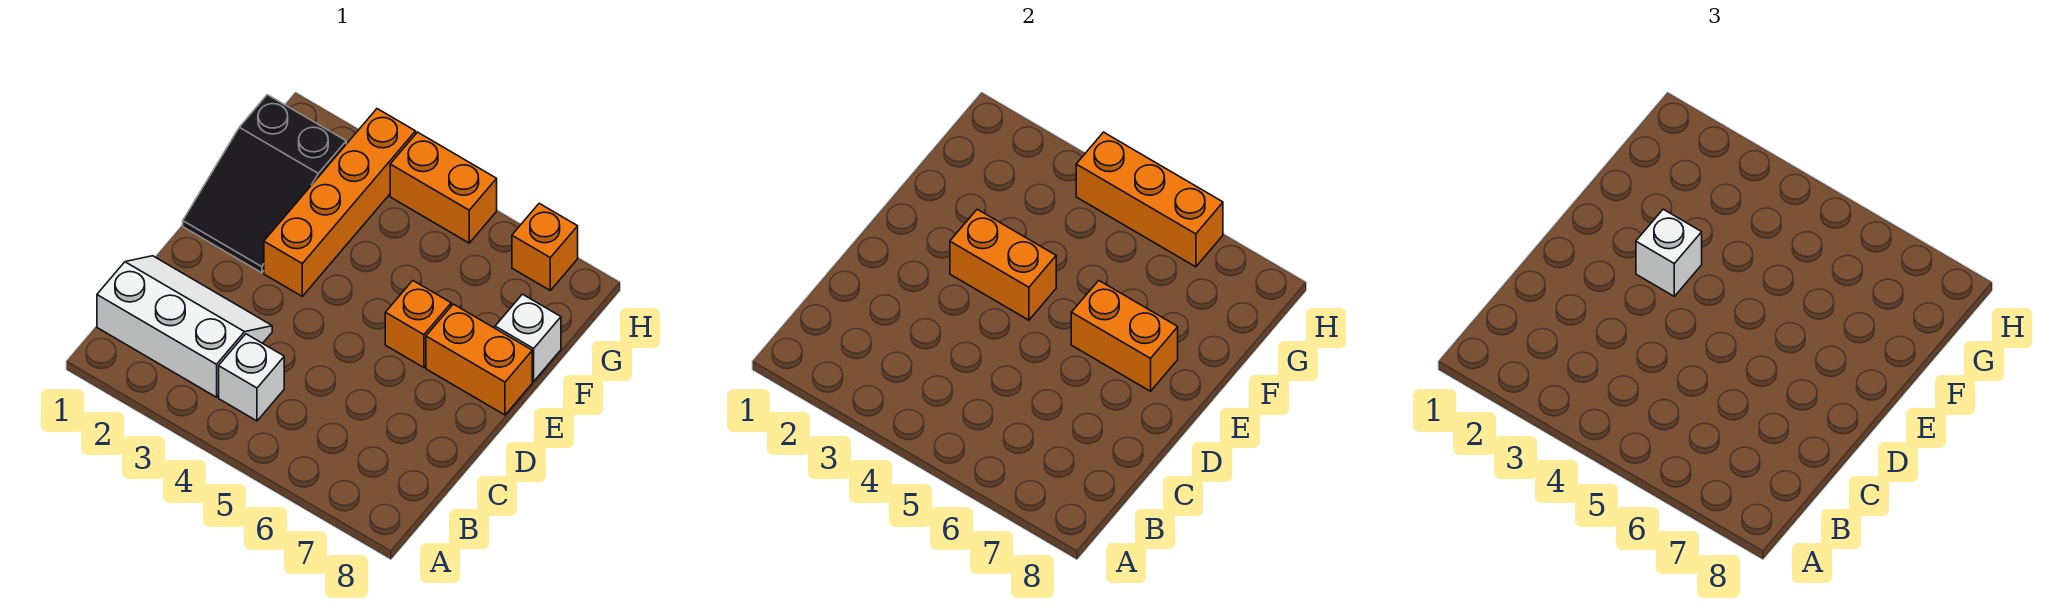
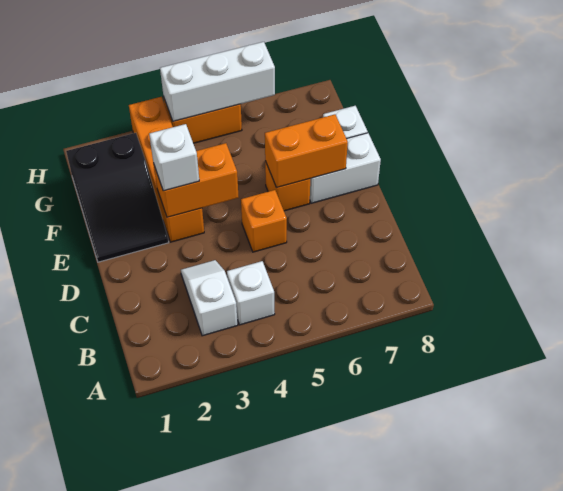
white 2x3 slope [97,256,272,397] -> white 1x2 slope [181,260,238,336]
orange 1x2 brick [426,304,532,415] -> white 1x2 brick [310,133,381,203]
orange 1x3 brick [1076,132,1223,267] -> white 1x3 brick [160,42,275,121]
orange 1x1 brick [512,203,578,290] -> orange 1x1 brick moved to [241,190,287,252]

